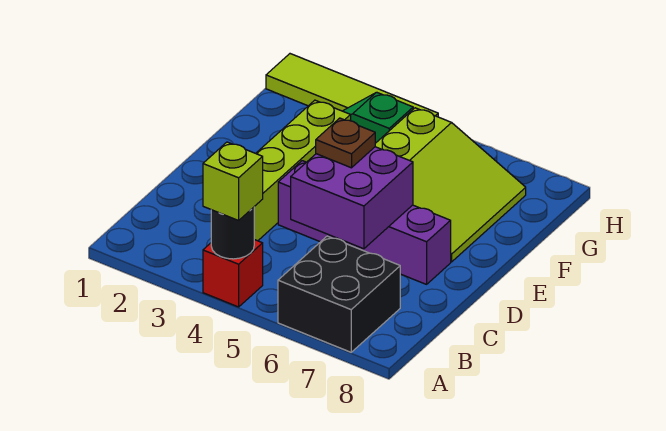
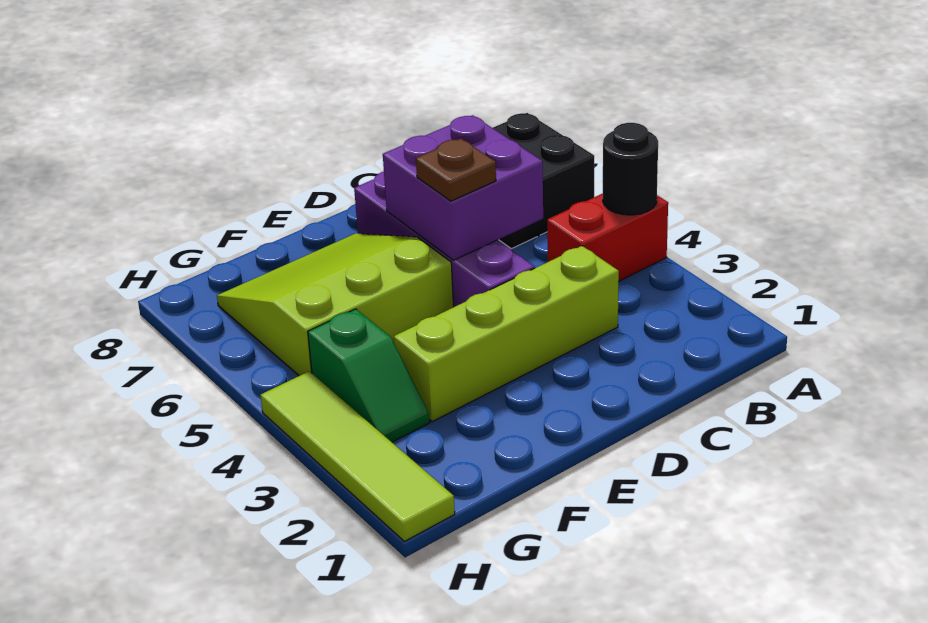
red 1x1 brick [203,240,263,307] -> red 1x2 brick [547,194,668,281]
lime 1x1 brick [203,142,263,220] -> none

